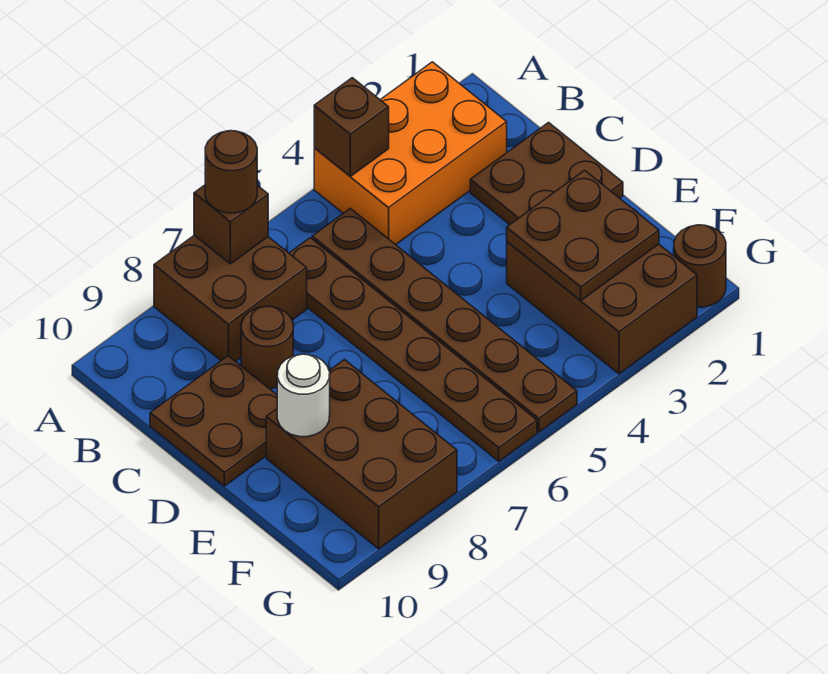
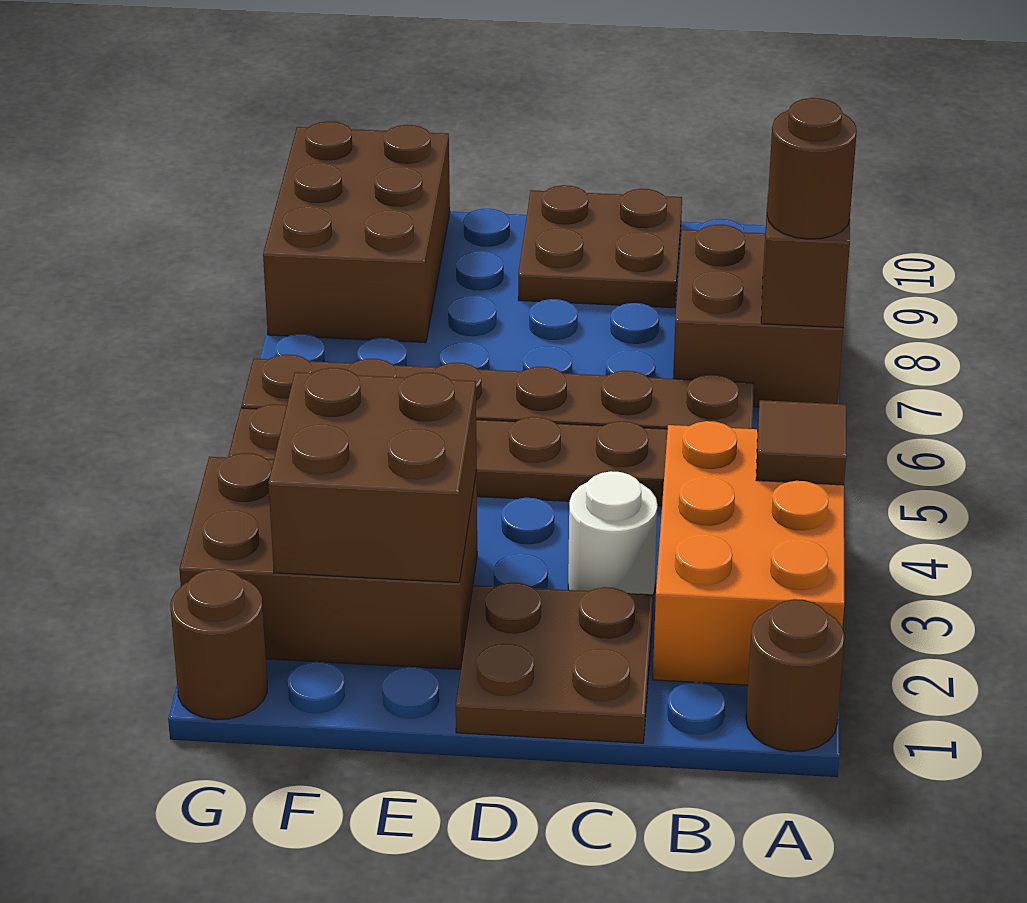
brown 1x1 brick [314,78,389,176] -> brown 1x1 tile [756,400,846,485]
brown 1x1 round brick [241,306,293,389] -> brown 1x1 round brick moved to [746,599,845,752]
brown 2x2 plate [507,170,659,301] -> brown 2x2 brick [268,368,477,583]
brown 2x3 brick [266,360,457,549] -> brown 2x3 brick turned to [263,121,450,343]
white 1x1 round brick [277,354,330,437] -> white 1x1 round brick moved to [568,471,658,594]

